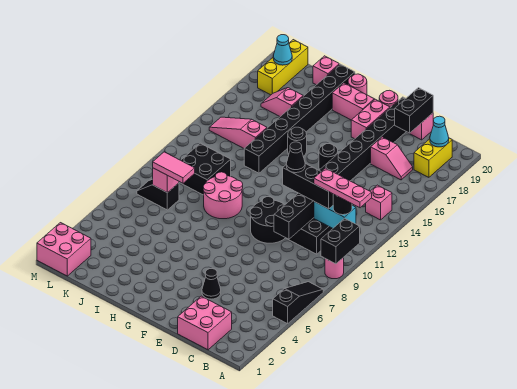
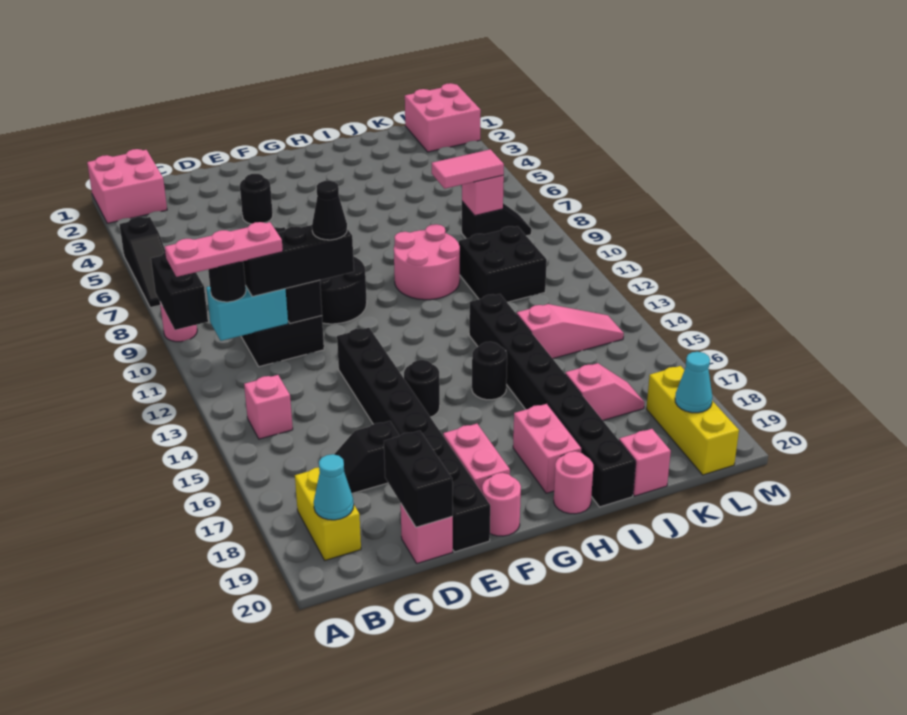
pink 2x2 brick [178,296,232,350] -> pink 2x2 brick moved to [87,149,167,223]
pink 1x2 slope [371,137,413,180] -> black 1x2 slope [334,421,400,493]
black 1x1 cone [202,269,221,299] -> black 1x1 round brick [240,174,273,224]
pink 1x2 brick [332,83,374,120] -> pink 1x2 brick turned to [513,404,582,493]

